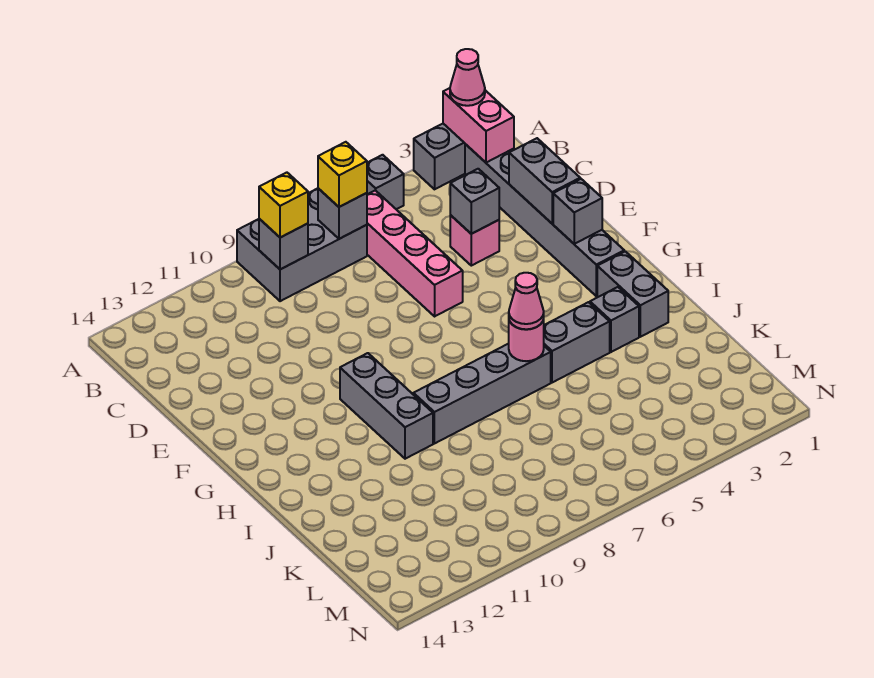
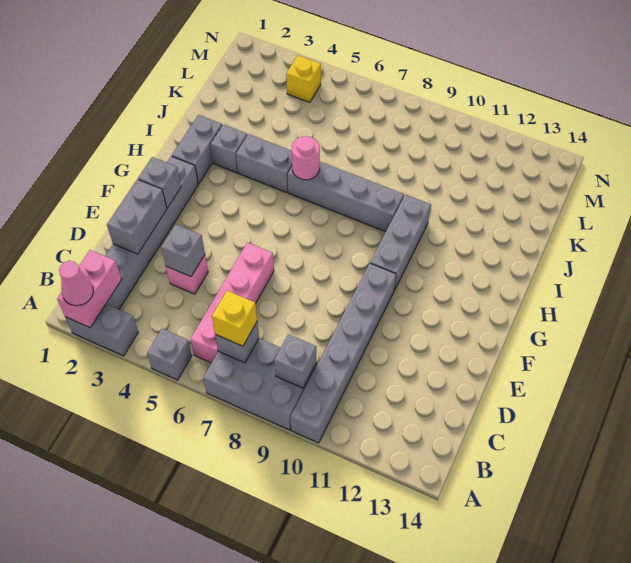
none -> grey 1x6 brick [291,264,396,443]
yellow 1x1 brick [259,172,308,238] -> yellow 1x1 brick moved to [286,55,321,103]
pink 1x1 cone [509,273,544,329] -> none

